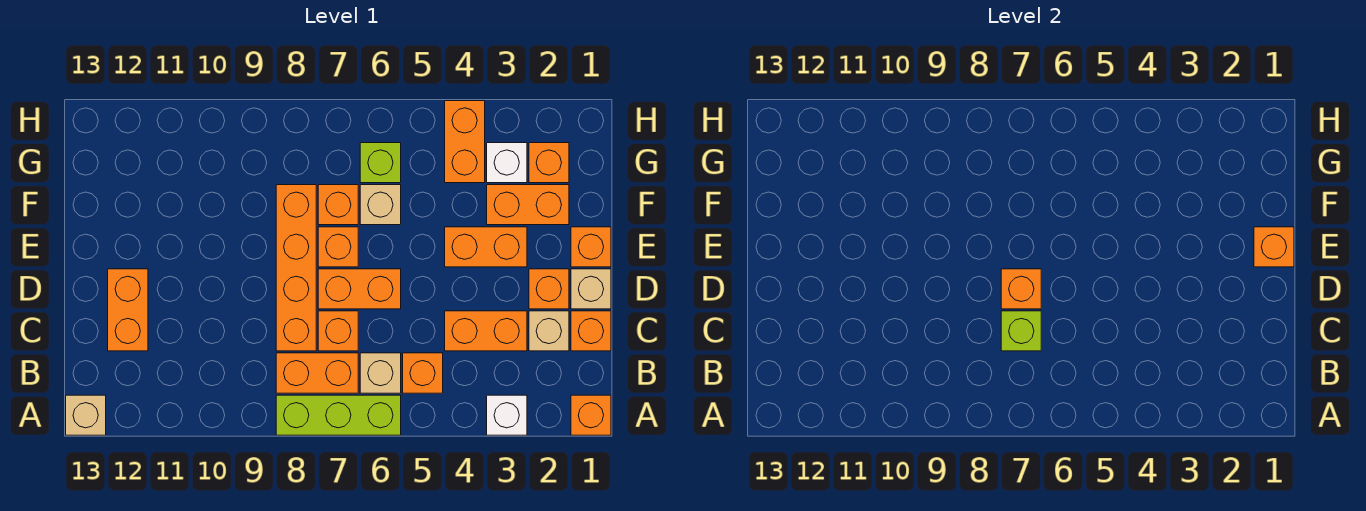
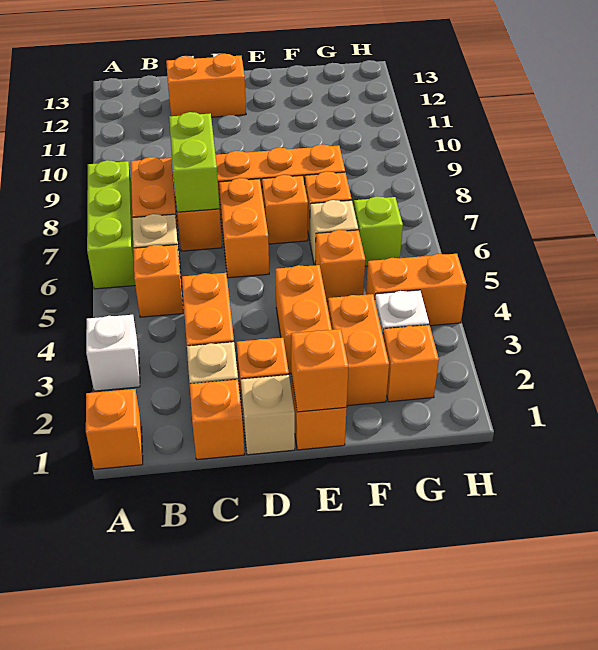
tan 1x1 brick [66,395,106,435] -> none
lime 1x1 brick [1001,311,1041,351] -> lime 1x2 brick [169,112,220,213]
orange 1x1 brick [1001,269,1041,309] -> orange 1x1 brick moved to [315,230,365,301]

